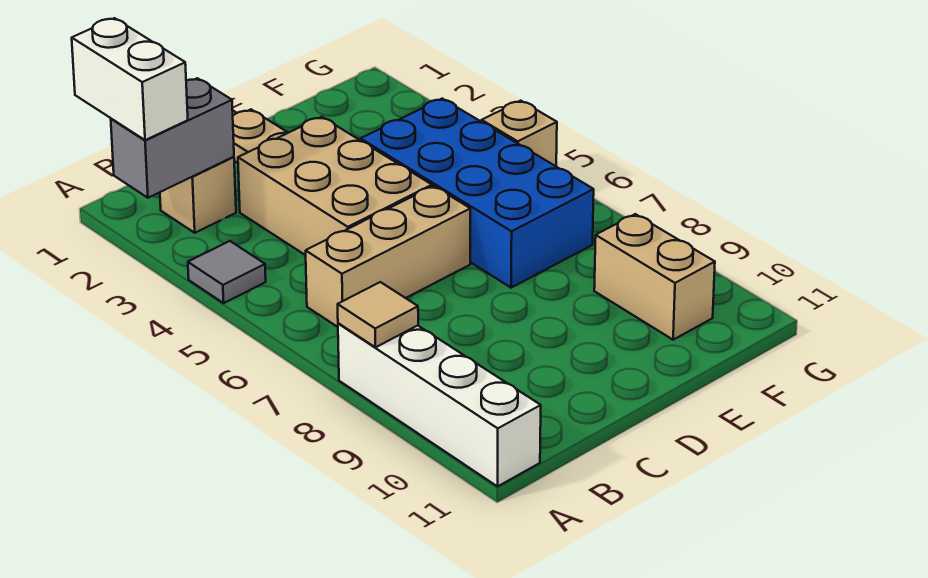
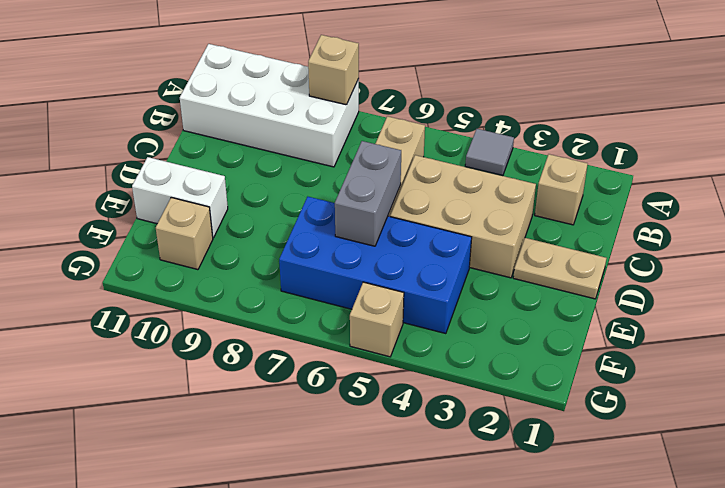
white 1x2 brick [72,18,188,140] -> white 1x2 brick moved to [132,157,228,238]
grey 1x2 brick [111,78,234,198] -> grey 1x2 brick moved to [335,141,401,246]
white 1x4 brick [338,323,541,486] -> white 2x4 brick [180,44,359,167]
tan 1x1 tile [338,282,418,347] -> tan 1x1 brick [308,35,359,105]
tan 1x2 brick [594,214,715,340] -> tan 1x1 brick [156,197,213,270]

